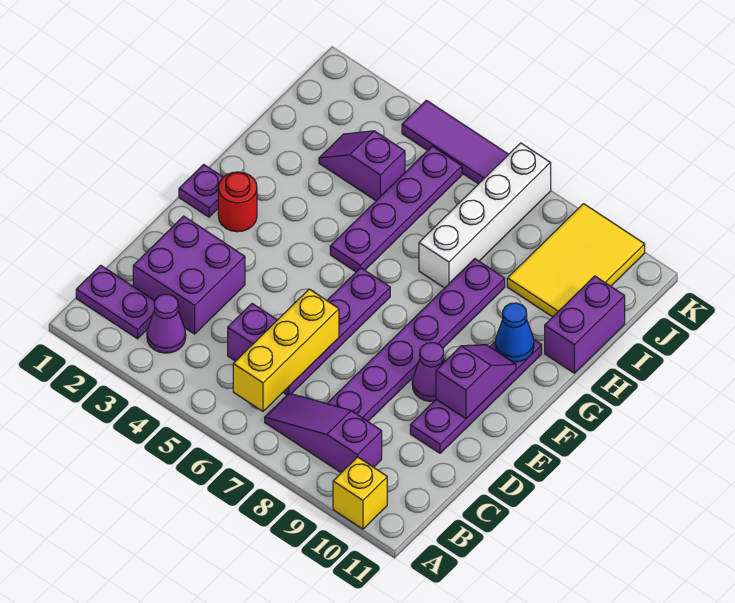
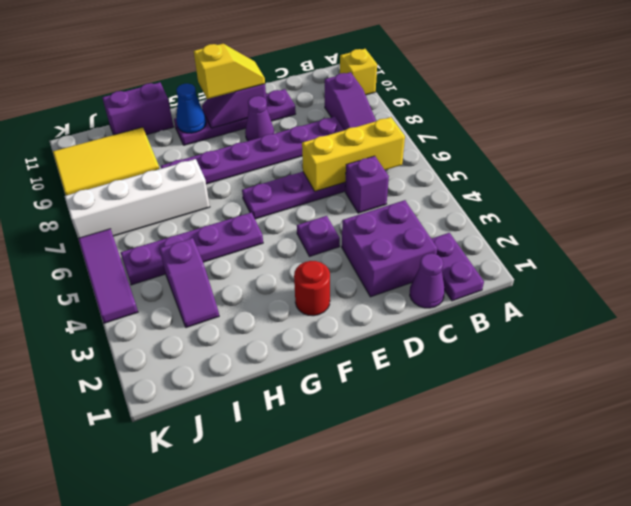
purple 1x1 cone [147,294,186,353] -> purple 1x1 cone moved to [410,254,445,308]
none -> yellow 1x2 slope [194,44,265,99]
purple 1x1 plate [179,164,223,217] -> purple 1x1 plate moved to [297,216,340,257]

